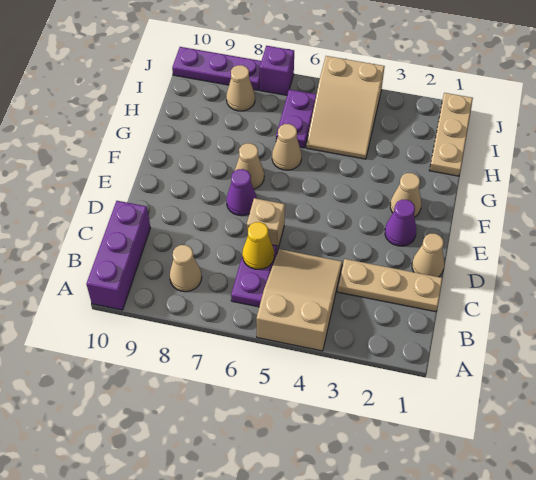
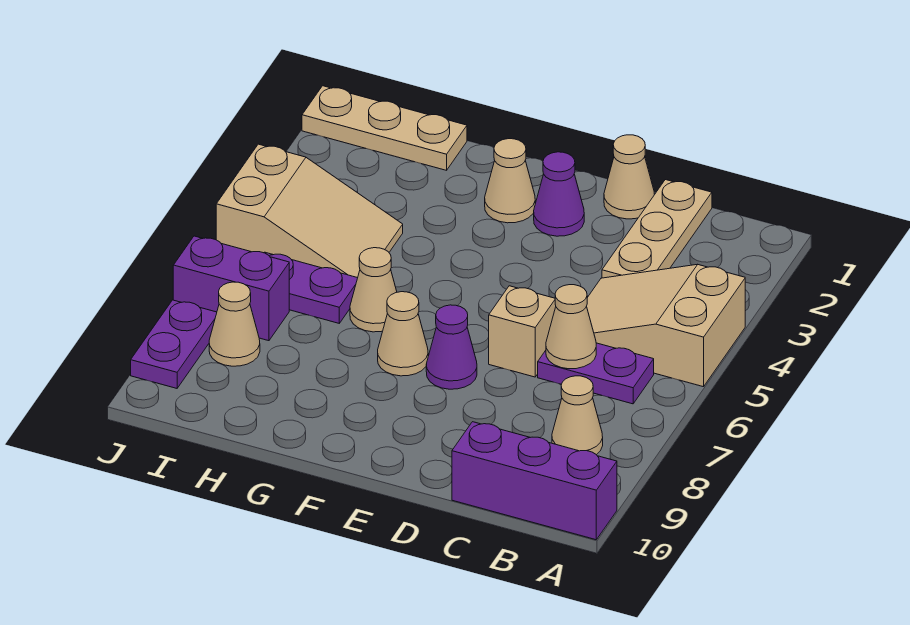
yellow 1x1 cone [242,222,274,269] -> tan 1x1 cone [546,285,596,369]
purple 1x1 brick [260,46,294,95] -> purple 1x2 brick [173,236,289,341]
purple 1x3 plate [172,47,261,90] -> purple 1x2 plate [131,300,217,388]

